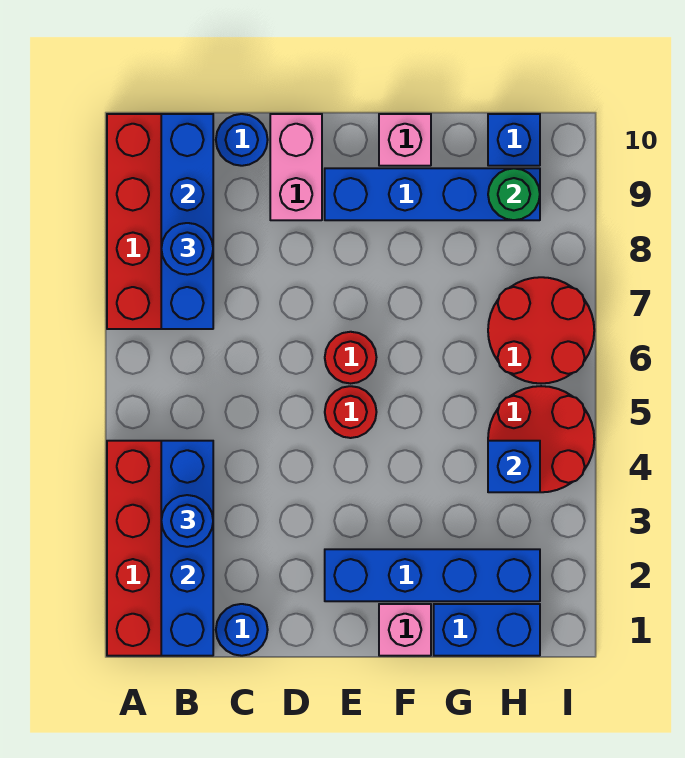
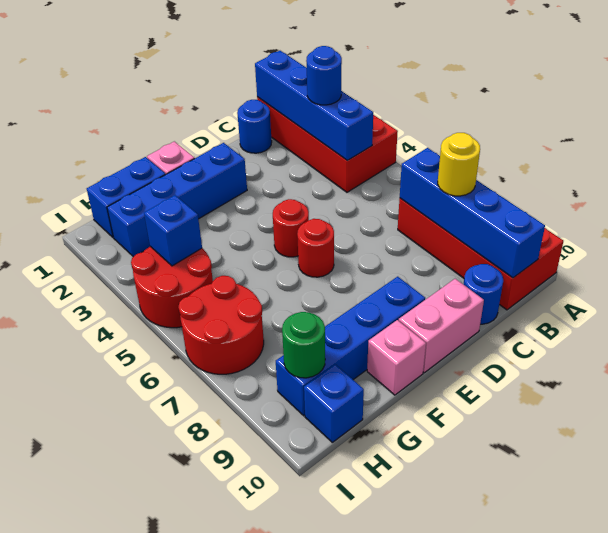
blue 1x1 round brick [161,223,213,275] -> yellow 1x1 round brick [438,133,480,196]
pink 1x2 brick [270,114,322,220] -> pink 1x2 brick turned to [399,279,484,373]

